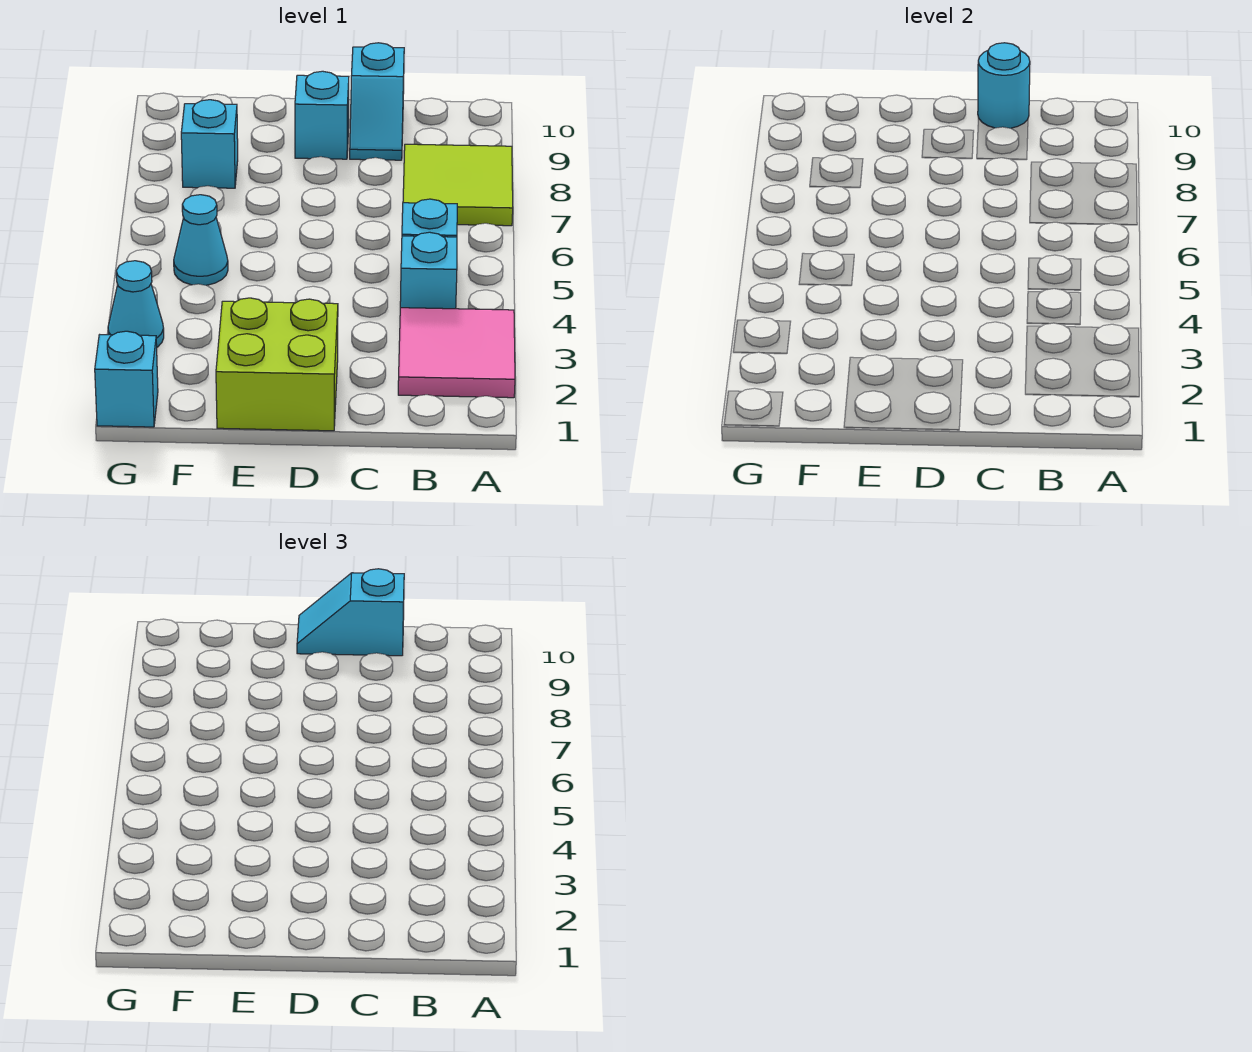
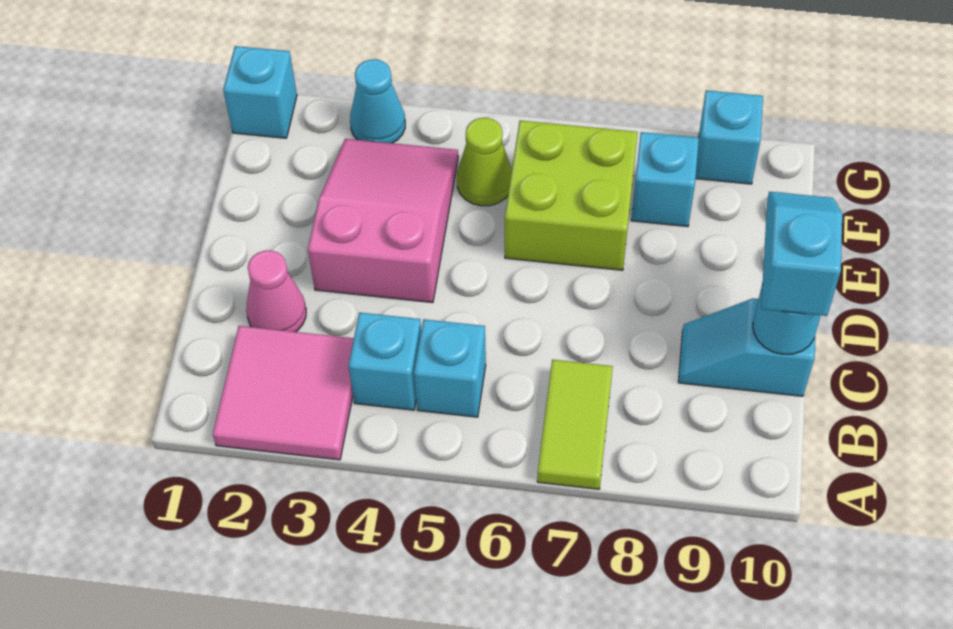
lime 2x2 tile [403,144,513,226] -> lime 1x2 tile [537,360,613,489]
none -> pink 1x1 cone [246,250,306,332]
lime 2x2 brick [216,298,338,431] -> lime 2x2 brick moved to [505,120,638,270]
none -> pink 2x3 slope [308,139,458,303]
cyan 1x1 brick [295,71,349,159] -> cyan 1x1 brick moved to [695,90,763,184]
cyan 1x1 cone [174,195,228,285] -> lime 1x1 cone [457,118,512,206]

